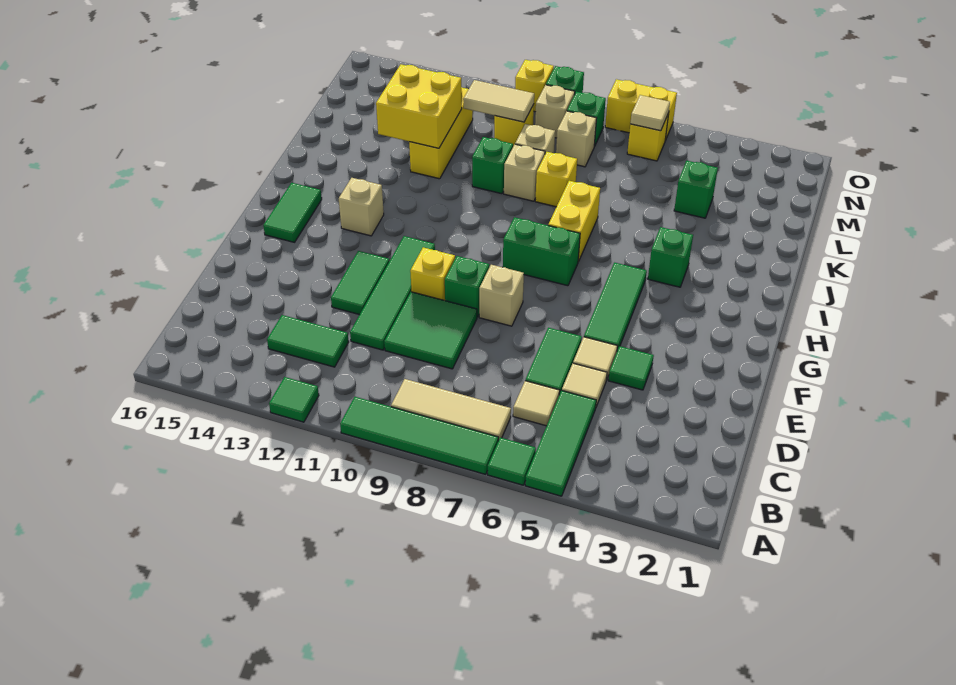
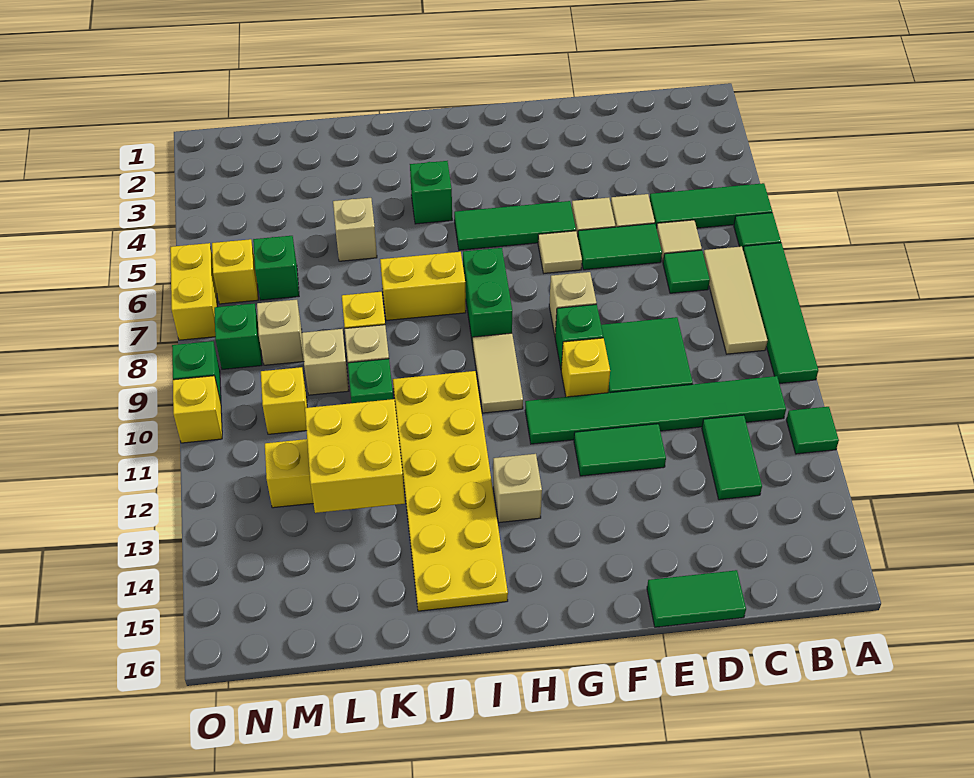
green 1x4 tile [350,236,435,350] -> green 1x6 tile [525,376,786,444]
green 1x1 tile [608,346,654,390] -> green 1x1 tile moved to [663,250,710,293]
green 1x2 tile [263,183,322,242] -> green 1x2 tile moved to [647,570,746,627]
none -> yellow 2x6 plate [393,371,508,611]
green 1x1 brick [674,161,718,218] -> green 1x1 brick moved to [253,236,299,300]
tan 1x2 tile [463,80,534,122] -> tan 1x2 tile moved to [472,333,523,413]
tan 1x1 tile [630,95,670,131] -> tan 1x1 tile moved to [538,231,582,273]
tan 1x1 brick [535,85,575,138] -> tan 1x1 brick moved to [333,198,377,261]

